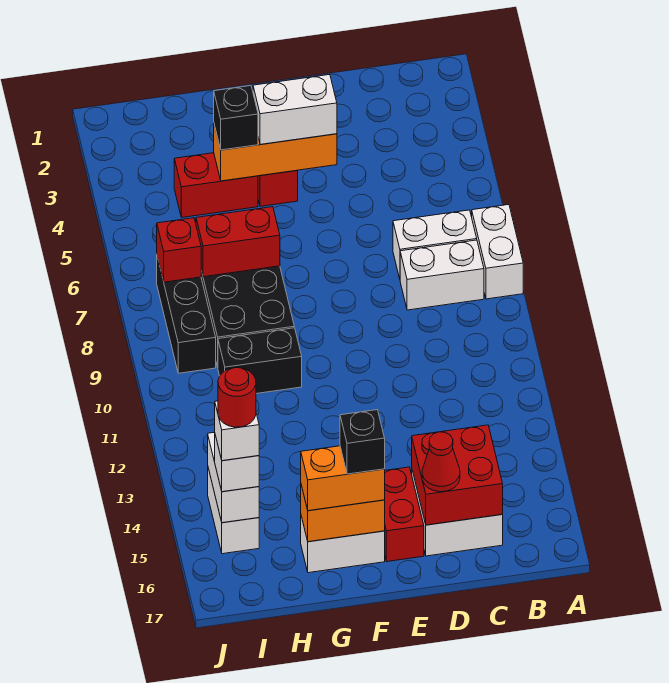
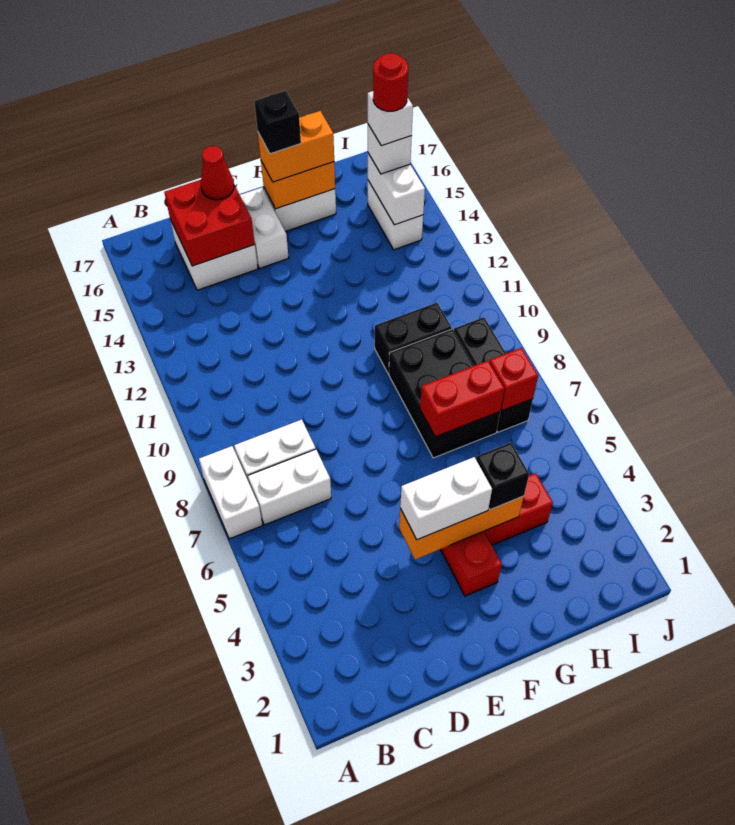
red 1x2 brick [385,467,424,562] -> white 1x2 brick [240,188,289,268]

